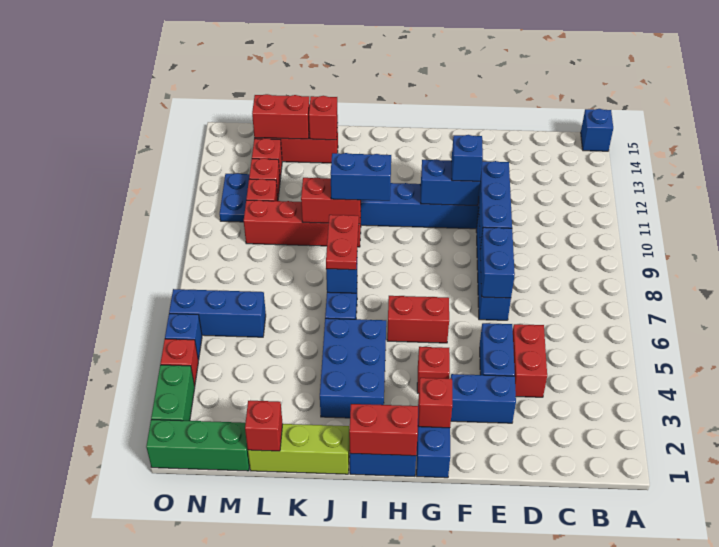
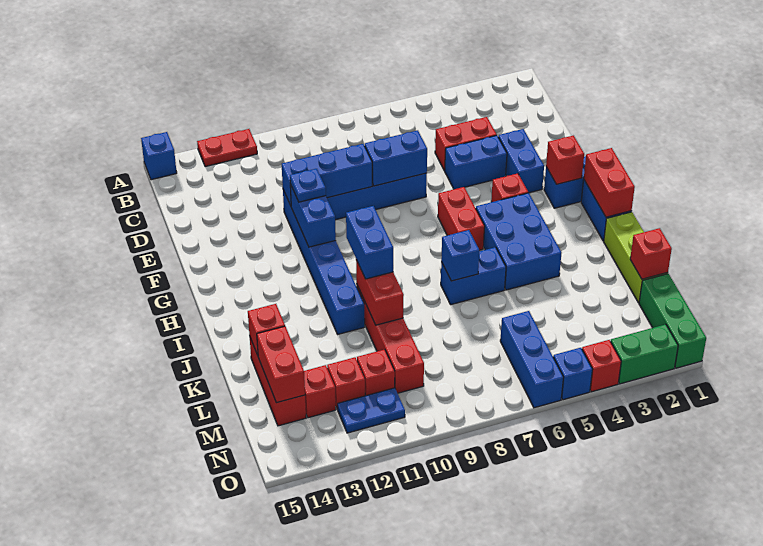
blue 1x1 brick [451,135,483,181] -> blue 1x1 plate [290,169,326,202]
blue 2x3 brick [320,318,386,418] -> blue 2x3 brick turned to [476,193,561,290]
red 1x2 plate [326,215,359,270] -> red 1x2 plate moved to [197,129,257,167]

